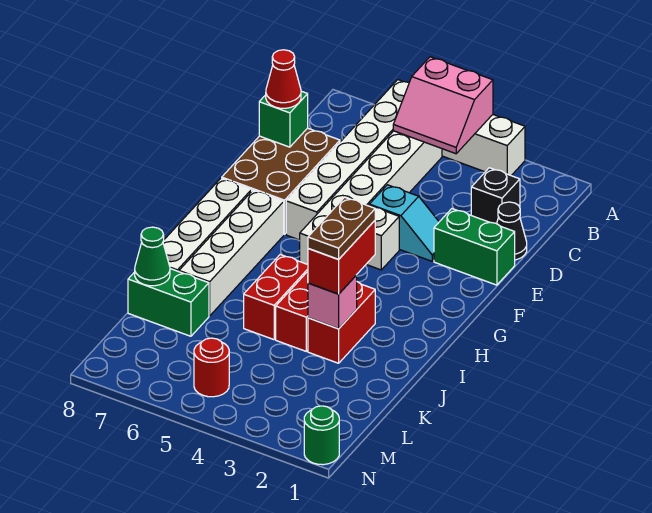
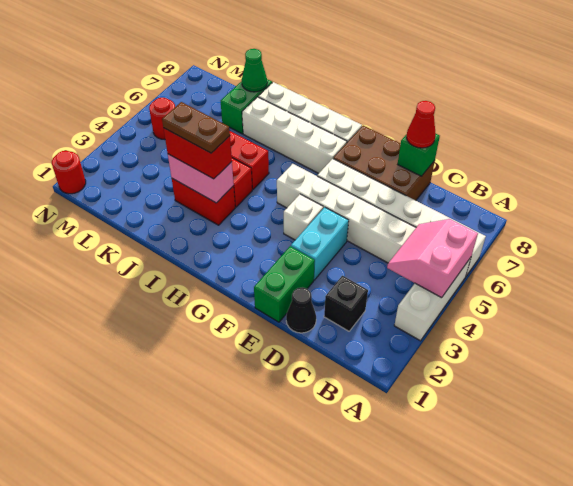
cyan 1x2 slope [369,185,439,261] -> cyan 1x2 brick [291,207,349,280]
pink 1x1 brick [308,275,357,329] -> pink 1x2 brick [168,154,234,203]
green 1x1 round brick [304,406,339,465] -> red 1x1 round brick [52,151,86,194]

